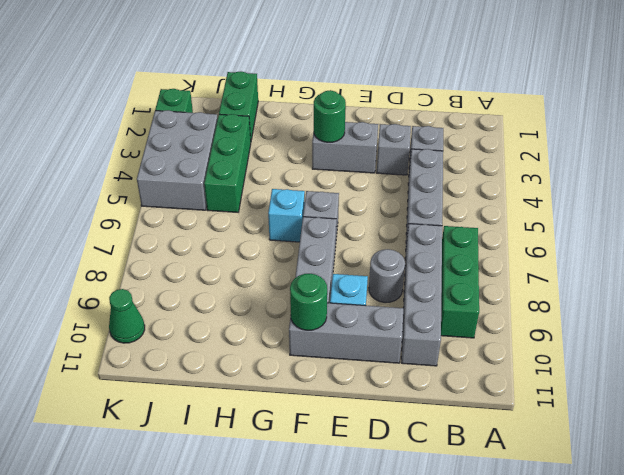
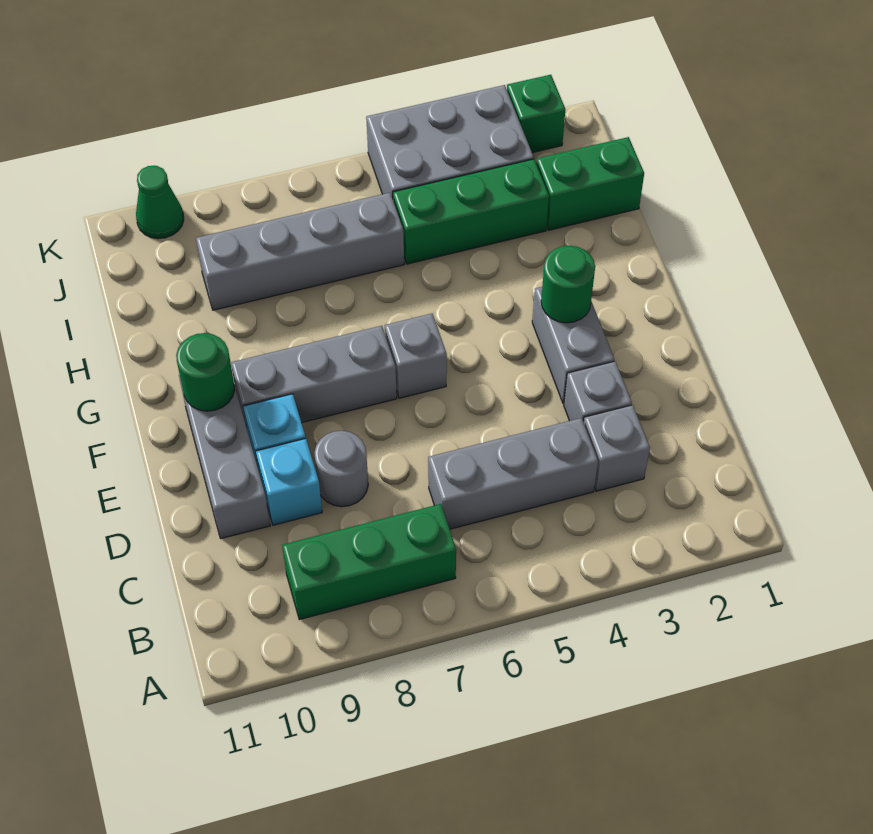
grey 1x4 brick [401,224,442,366] -> grey 1x4 brick moved to [196,193,404,310]
cyan 1x1 brick [268,189,305,242] -> cyan 1x1 brick moved to [256,439,322,525]

